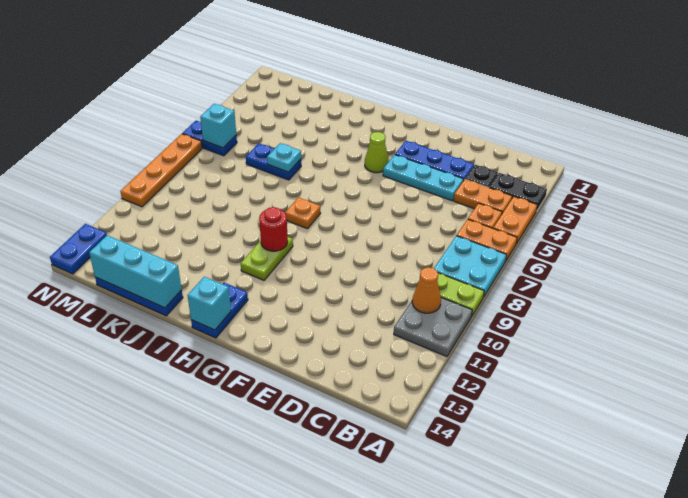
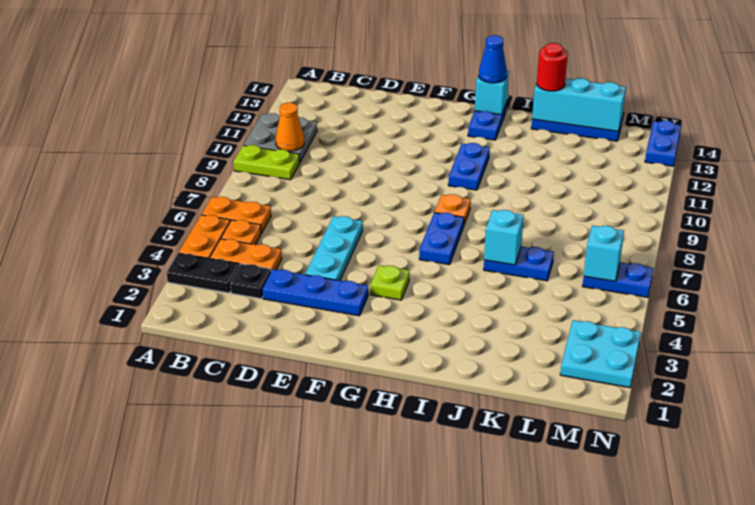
cyan 2x2 plate [434,236,506,297] -> cyan 2x2 plate moved to [560,320,641,388]
cyan 1x3 plate [383,155,463,201] -> cyan 1x3 plate turned to [305,216,363,281]
lime 1x1 cone [365,132,389,173] -> lime 1x1 plate [370,265,409,300]
none -> blue 1x2 plate [419,213,464,265]
lime 1x2 plate [241,237,293,280] -> blue 1x2 plate [448,143,490,190]
red 1x1 round brick [259,207,288,251] -> red 1x1 round brick moved to [537,43,568,91]
none -> blue 1x1 cone [479,35,507,83]
cyan 1x1 plate [267,143,301,172] -> cyan 1x1 brick [484,210,524,265]
orange 1x4 plate [120,134,202,207] -> none

